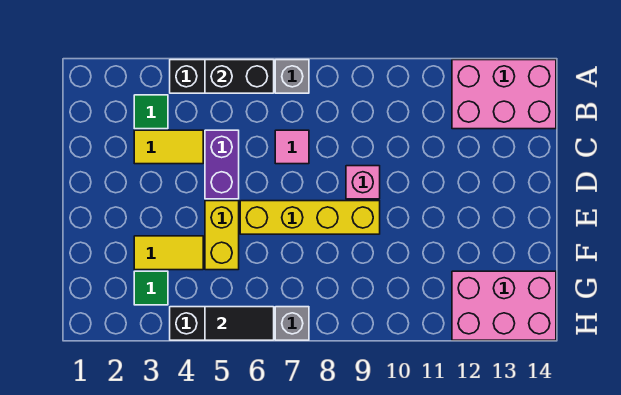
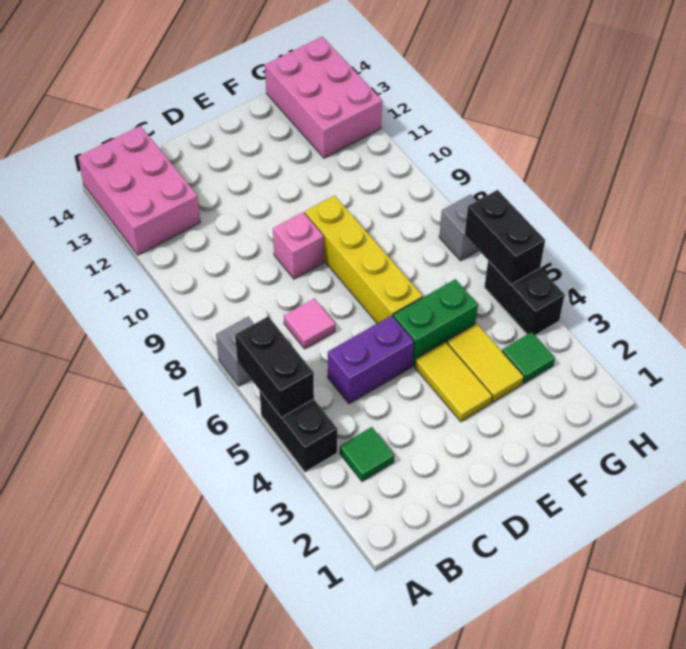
yellow 1x2 tile [134,130,203,164] -> yellow 1x2 tile moved to [415,342,492,422]
yellow 1x2 brick [205,201,239,270] -> green 1x2 brick [393,279,478,366]
black 1x2 tile [205,307,274,340] -> black 1x2 brick [465,190,545,285]

